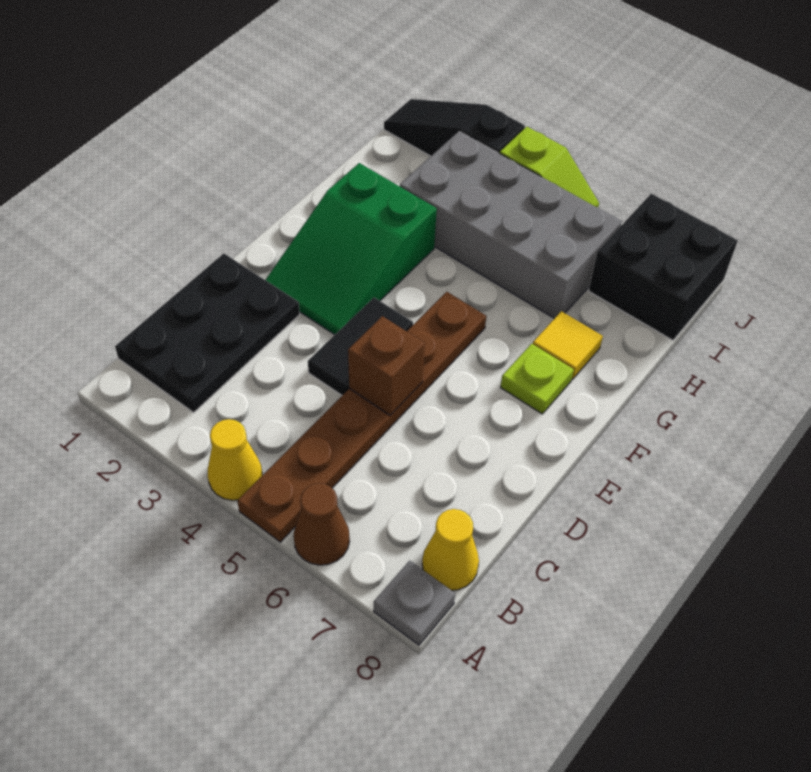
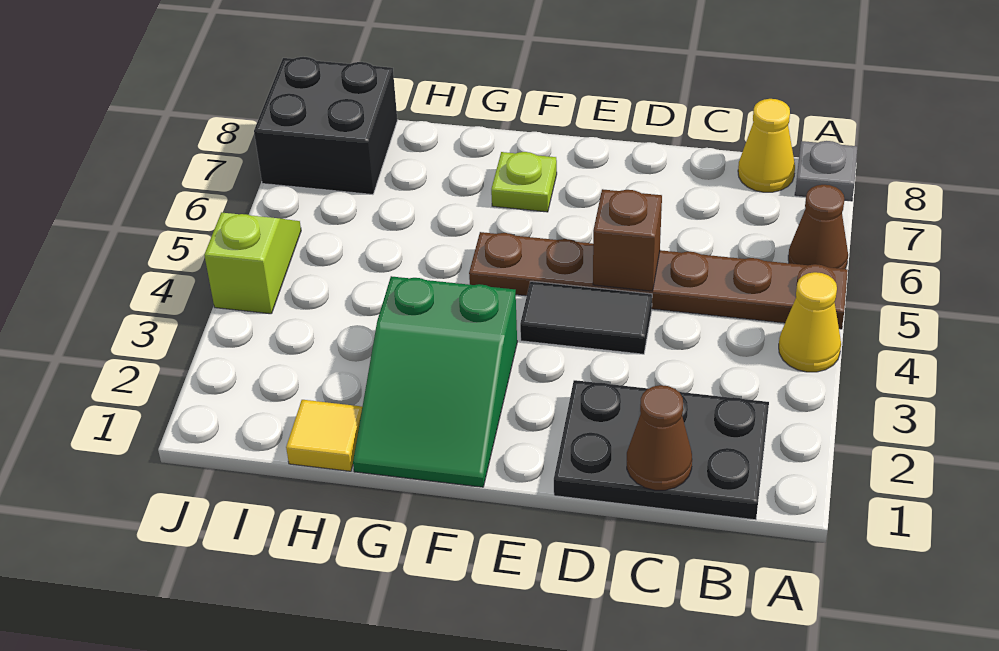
none -> brown 1x1 cone [627,385,692,490]
green 2x3 slope [266,163,437,335] -> green 2x3 slope turned to [353,276,517,487]
yellow 1x1 tile [533,311,603,380] -> yellow 1x1 tile moved to [286,400,362,471]
grey 2x4 brick [400,131,622,318] -> none
black 1x3 slope [384,99,525,156] -> none

